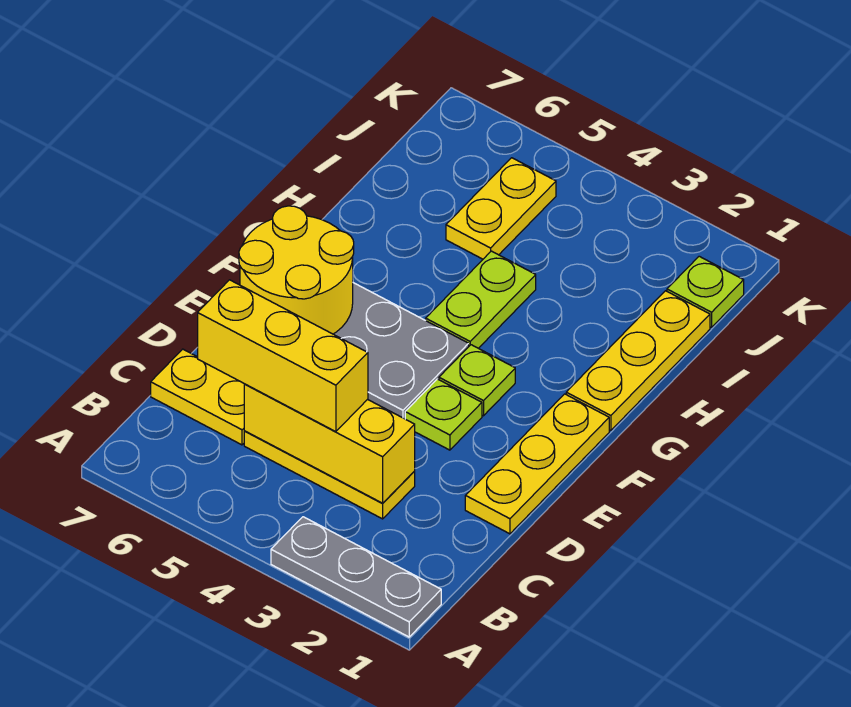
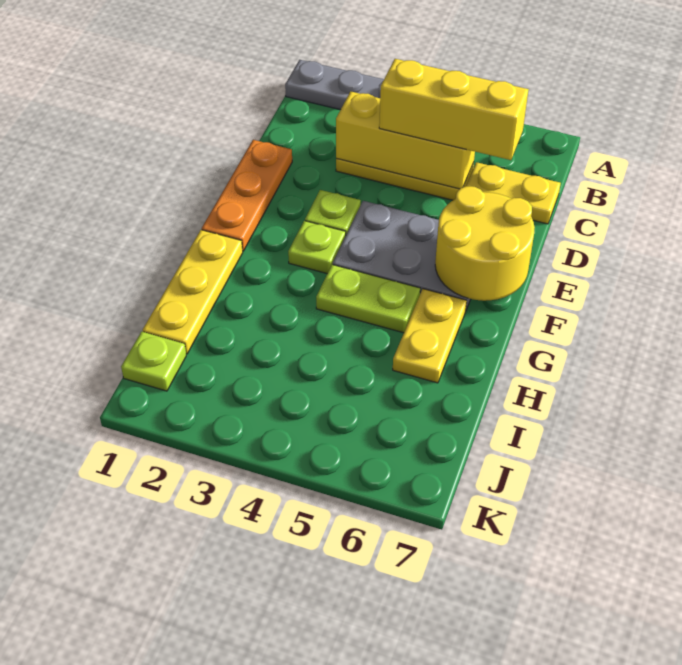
yellow 1x3 plate [465,394,609,534] -> orange 1x3 plate [202,140,292,251]
lime 1x2 plate [426,251,536,348] -> lime 1x2 plate turned to [316,265,420,333]
yellow 1x2 plate [446,158,556,259] -> yellow 1x2 plate moved to [393,289,467,383]

